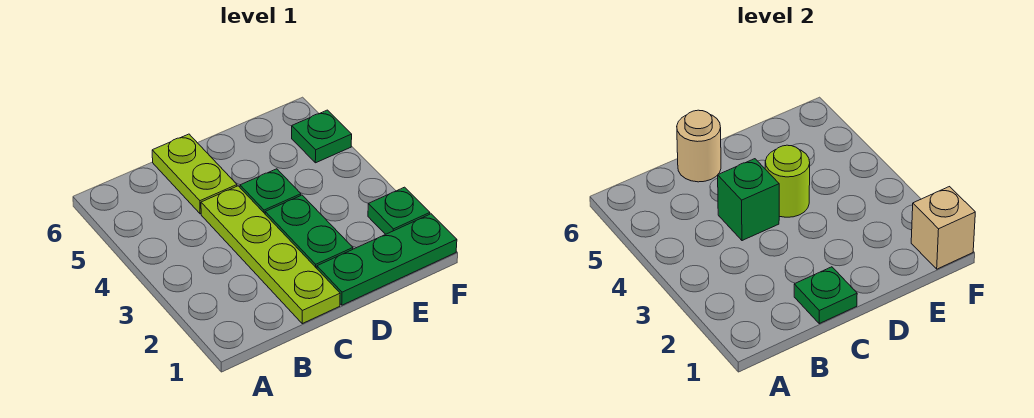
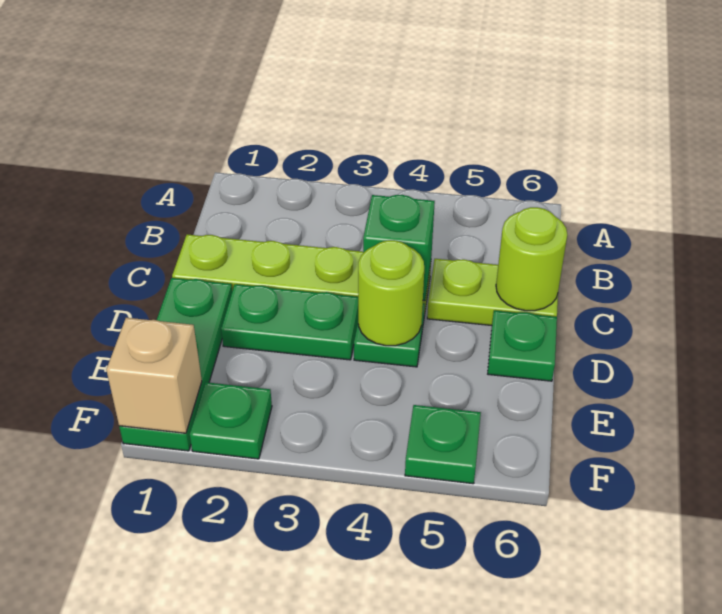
green 1x1 plate [794,267,857,324] -> green 1x1 plate moved to [488,310,557,381]
tan 1x1 round brick [677,110,721,182] -> lime 1x1 round brick [496,207,567,311]

